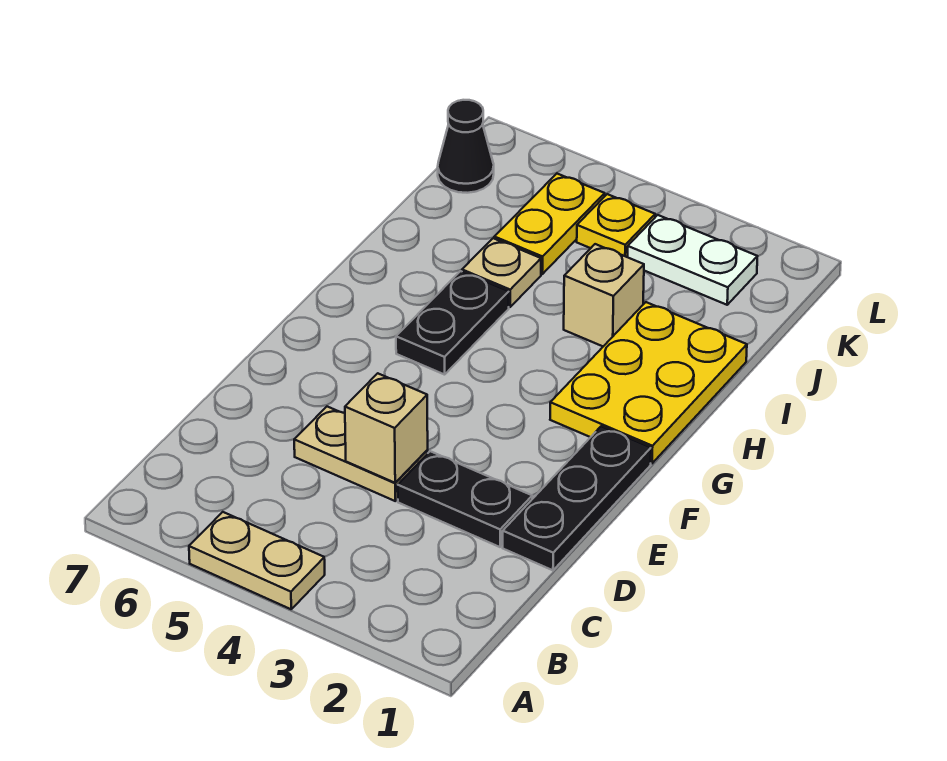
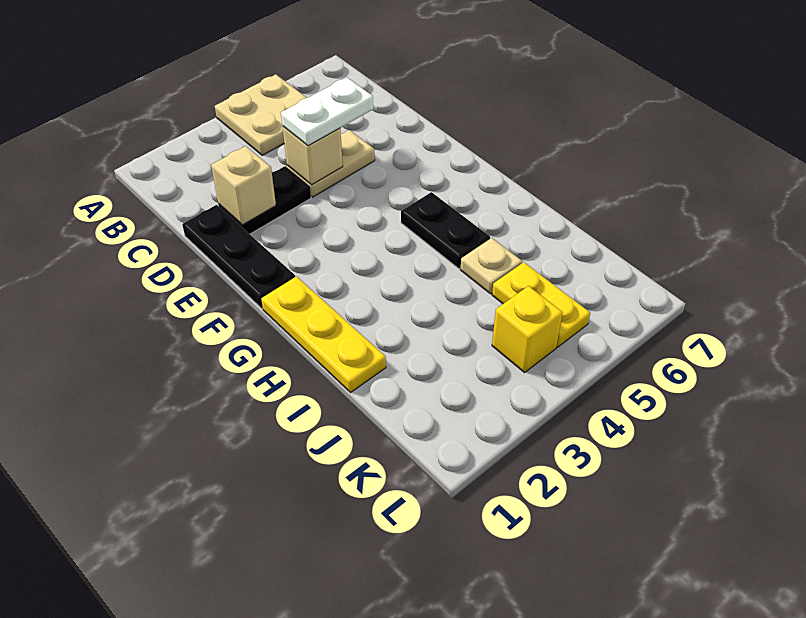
tan 1x2 plate [189,512,325,609] -> tan 2x2 plate [215,74,307,155]
yellow 2x3 plate [550,302,747,463] -> yellow 1x3 plate [261,276,386,392]
tan 1x1 brick [564,244,644,346] -> tan 1x1 brick moved to [211,146,276,225]
white 1x2 plate [628,215,757,305] -> white 1x2 plate moved to [281,77,373,146]
yellow 1x1 plate [577,194,655,257] -> yellow 1x1 brick [492,286,563,373]
black 1x1 cone [438,100,494,193] -> none

